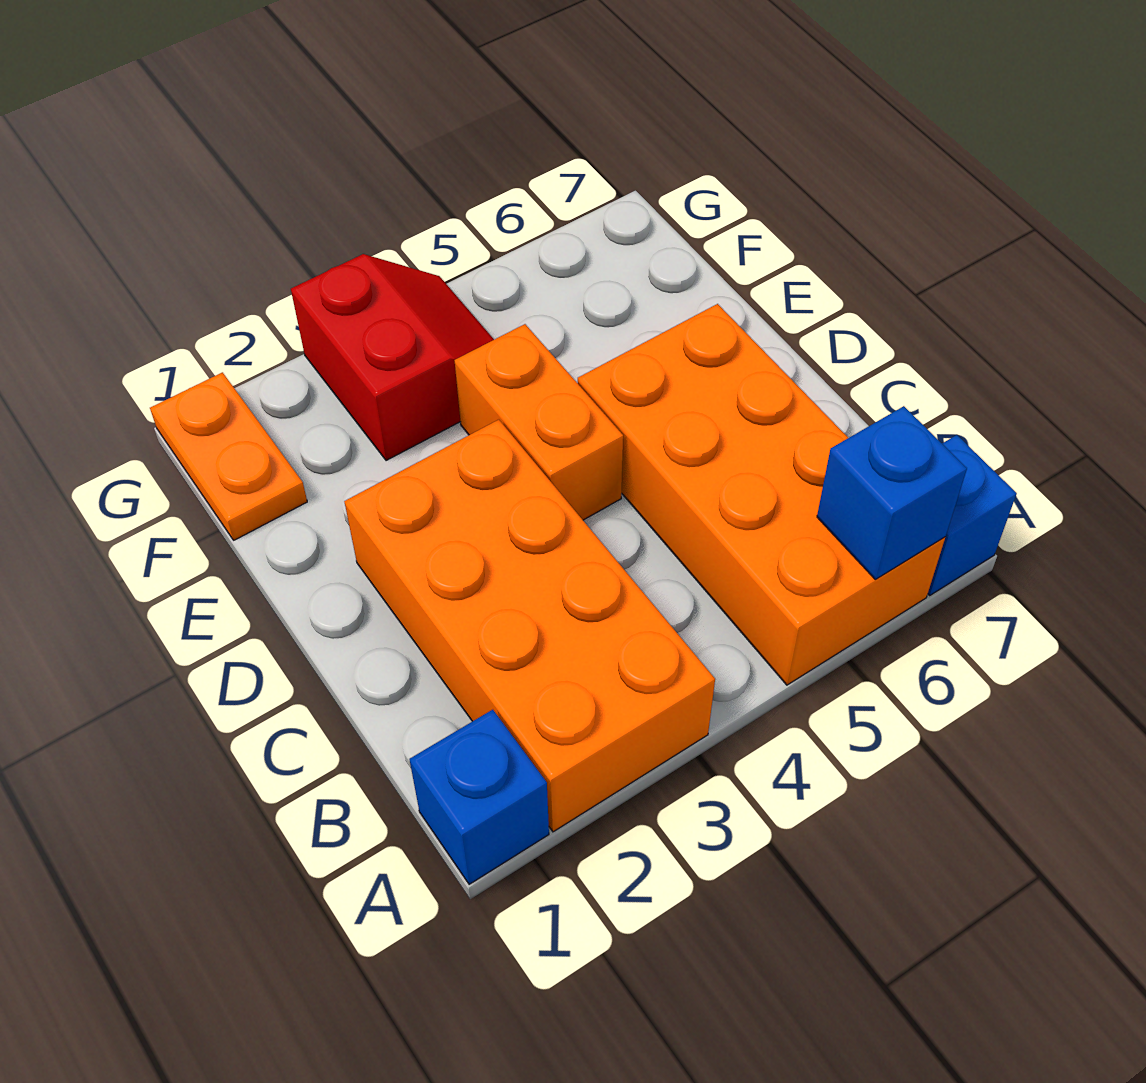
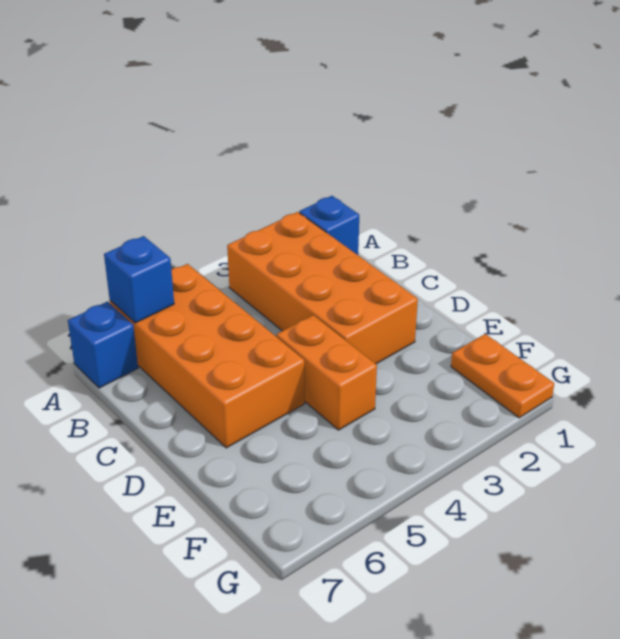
red 2x2 slope [291,254,494,461] -> none

